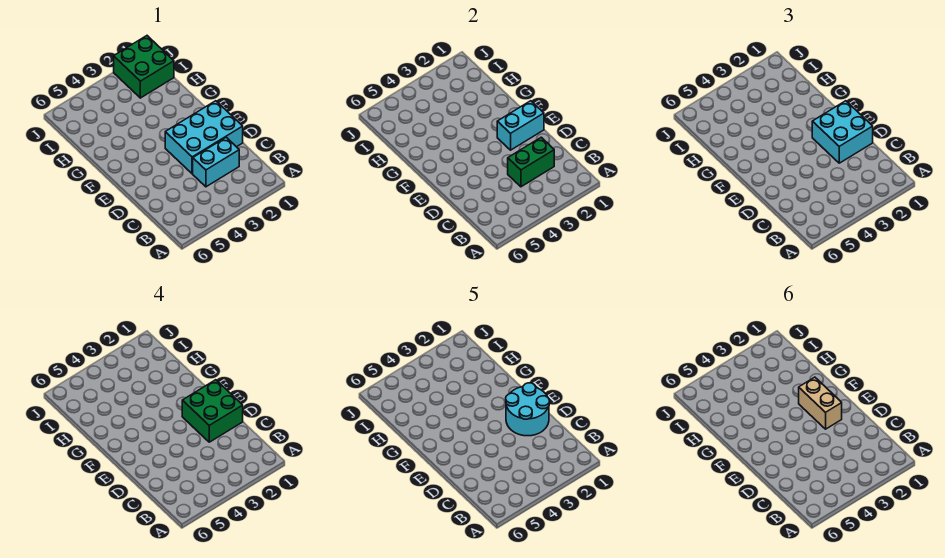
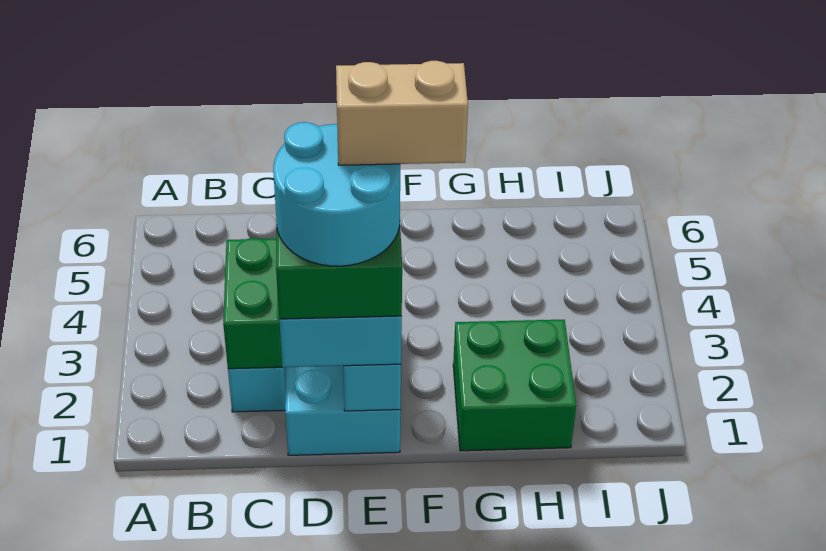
green 2x2 brick [114,36,174,98] -> green 2x2 brick moved to [453,320,576,451]

